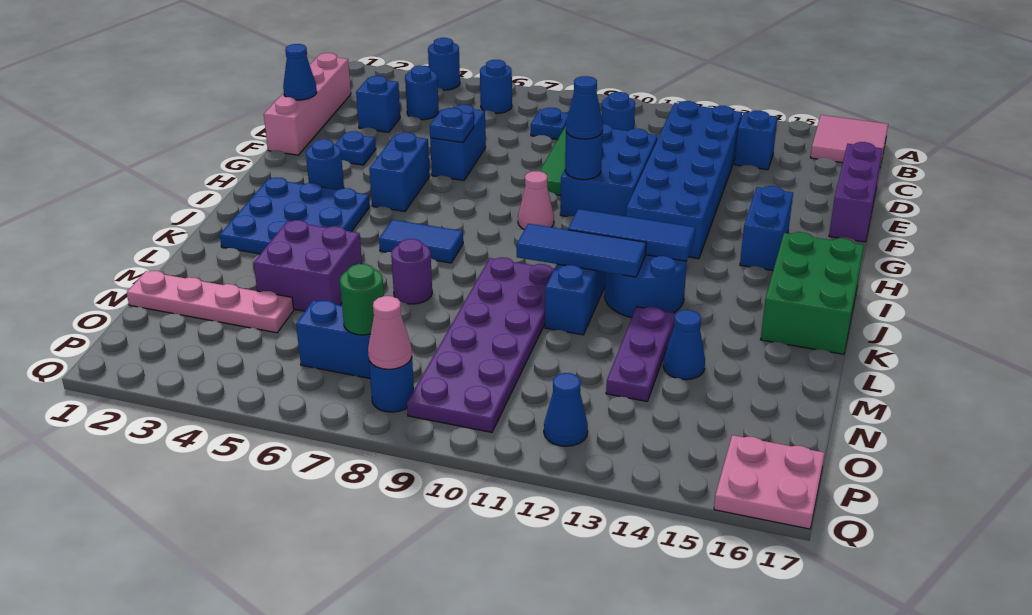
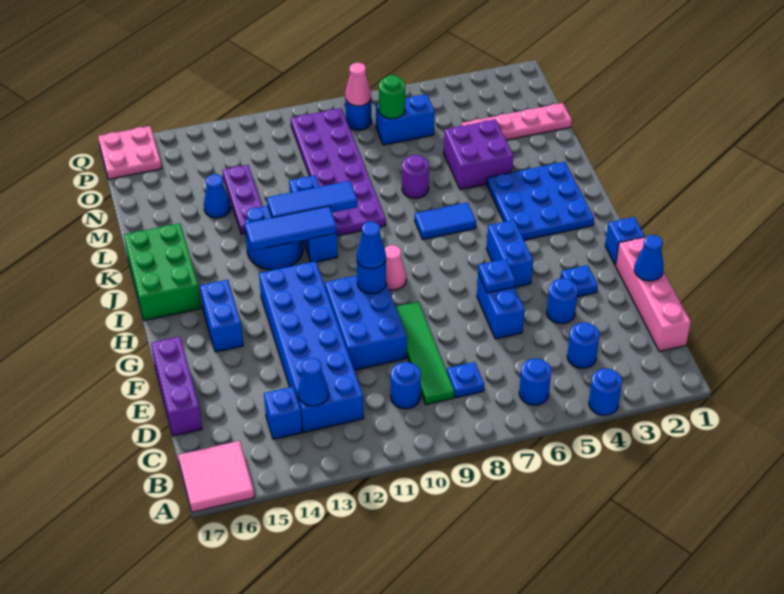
blue 1x1 brick [356,76,400,132] -> blue 1x1 brick moved to [605,217,645,266]
blue 1x1 round brick [306,139,344,190] -> blue 1x1 round brick moved to [547,278,578,324]
blue 1x1 cone [544,373,588,446] -> blue 1x1 cone moved to [298,358,329,406]

